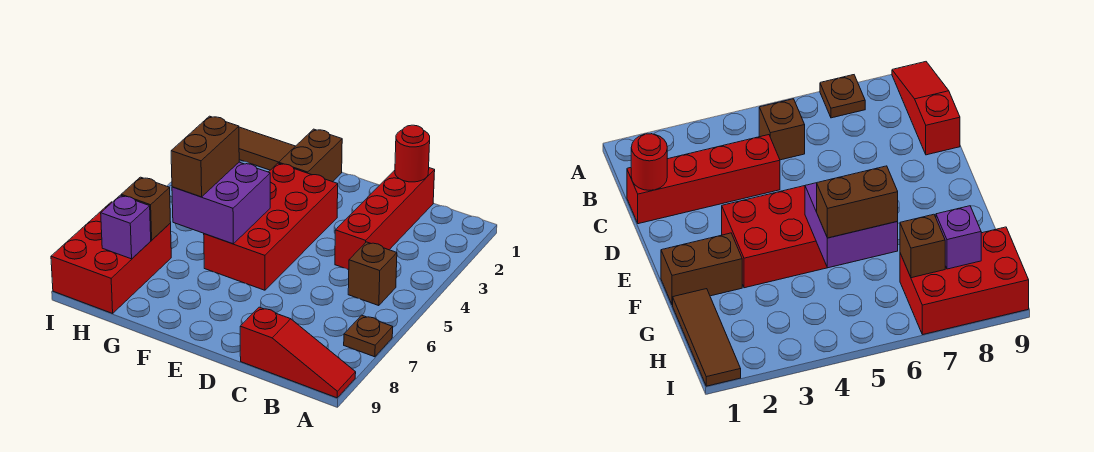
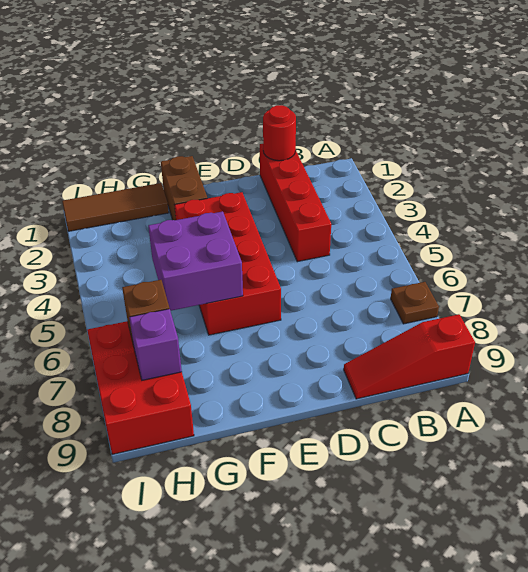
red 1x3 slope [240,307,356,398] -> red 1x3 slope turned to [344,314,475,399]
brown 1x1 brick [348,242,397,306] -> none
brown 1x2 brick [171,116,239,197] -> none

